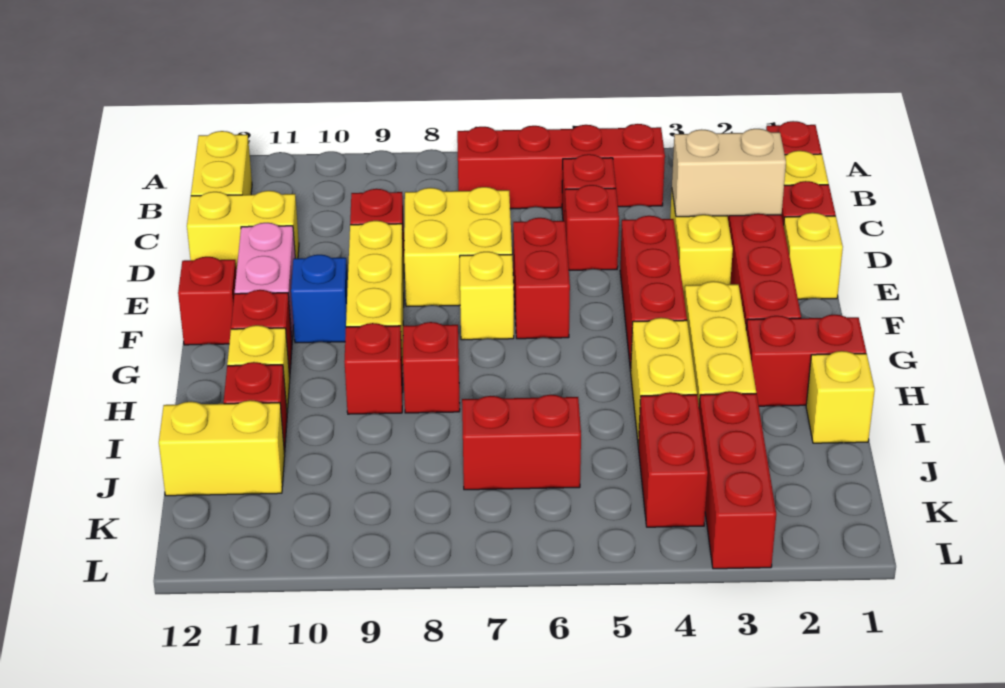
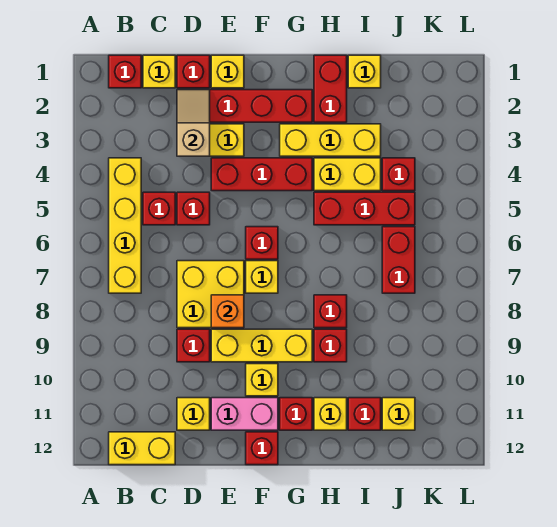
red 1x4 brick [457,124,665,209] -> yellow 1x4 brick [109,158,141,293]
tan 1x2 brick [672,129,786,217] -> tan 1x2 slope [177,90,210,156]
yellow 1x2 brick [187,191,299,272] -> yellow 1x1 brick [177,398,210,430]
red 1x2 brick [513,218,570,339] -> red 1x1 brick [246,227,278,259]
none -> orange 1x1 brick [211,295,244,328]
blue 1x1 brick [291,255,348,343] -> yellow 1x1 brick [246,364,278,396]
red 1x3 brick [699,391,776,569] -> red 1x3 brick moved to [314,192,415,225]
red 1x2 brick [638,392,708,527] -> red 1x1 brick [382,158,415,191]
yellow 1x2 brick [159,400,285,496] -> yellow 1x1 brick [382,398,415,430]

